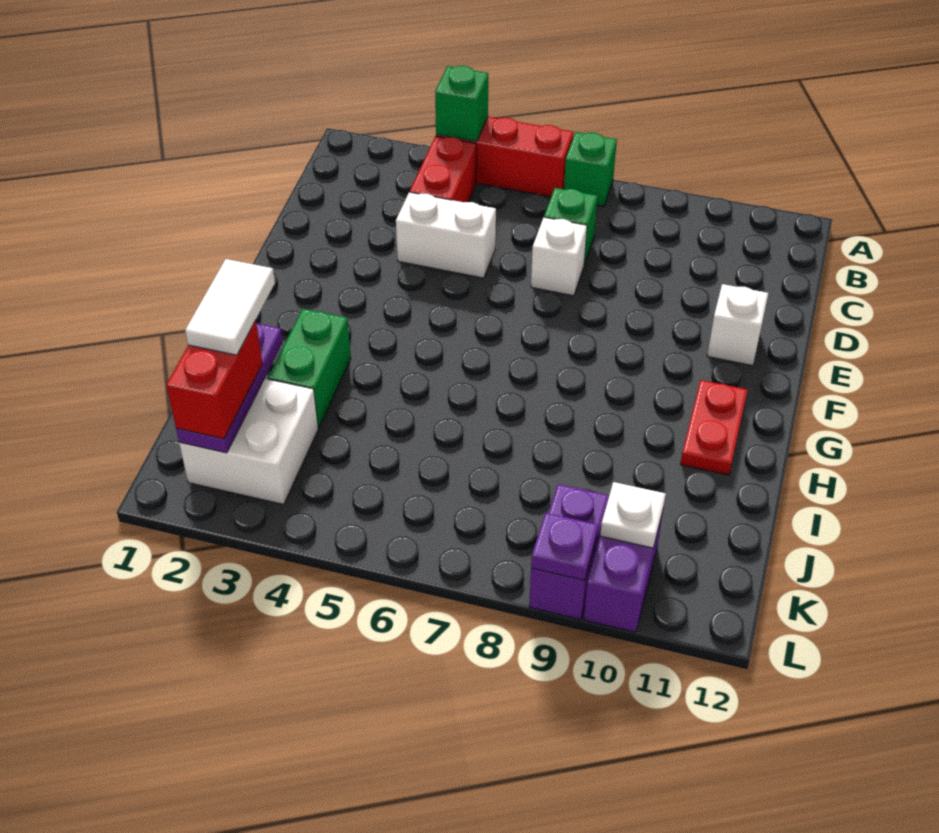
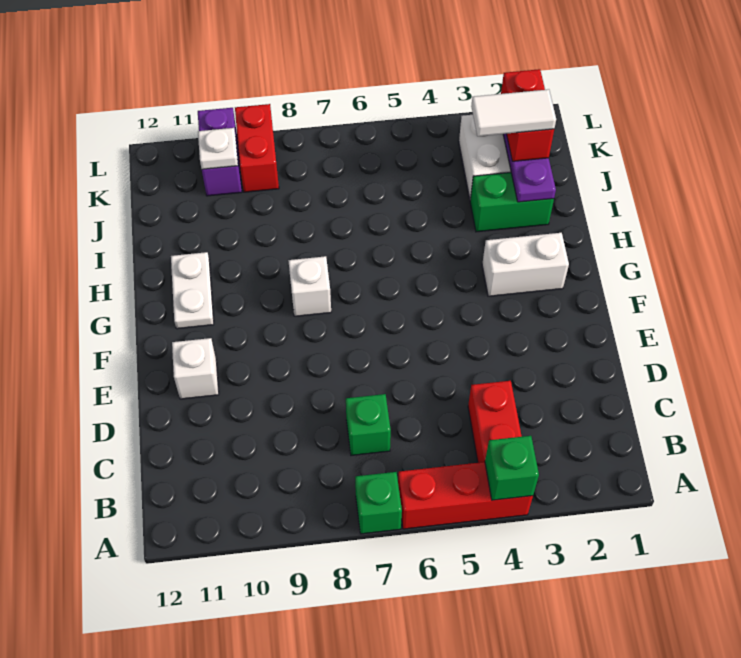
white 1x2 brick [396,192,496,278] -> white 1x2 brick moved to [482,233,569,296]
white 1x1 brick [531,217,587,296] -> white 1x1 brick moved to [288,256,331,316]
red 1x2 plate [680,380,747,475] -> white 1x2 plate [171,252,214,329]
green 1x2 brick [268,309,351,428] -> green 1x2 brick turned to [470,173,554,232]
white 1x2 tile [185,259,275,355] -> white 1x2 tile turned to [471,89,556,136]
purple 1x2 brick [529,484,609,619] -> red 1x2 brick [235,104,279,192]
purple 1x1 plate [531,513,598,581] -> none

